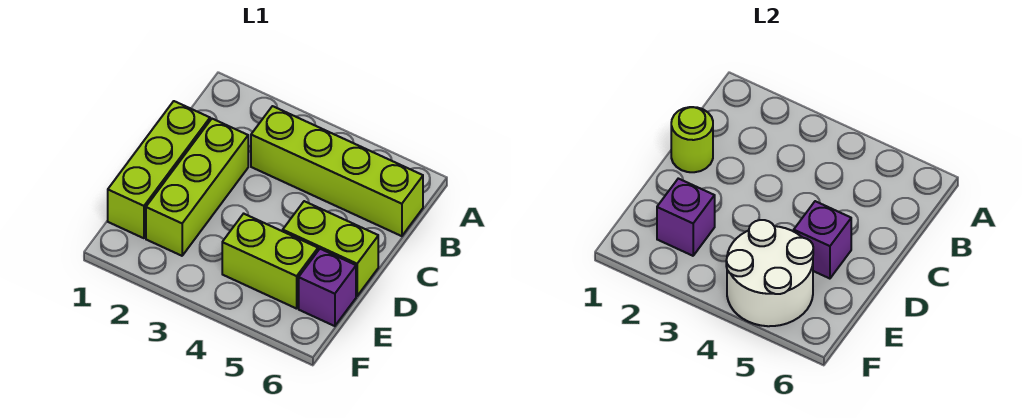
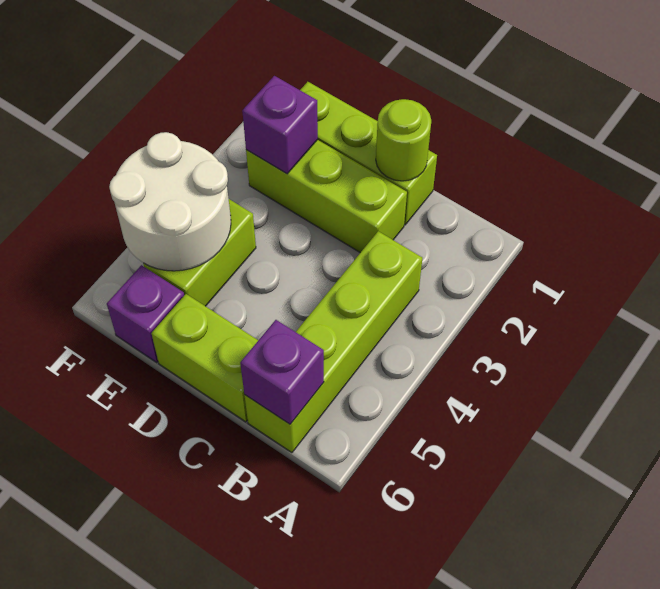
lime 1x2 brick [283,201,378,296] -> lime 1x2 brick turned to [152,294,258,422]
purple 1x1 brick [794,201,851,279] -> purple 1x1 brick moved to [240,320,324,424]

